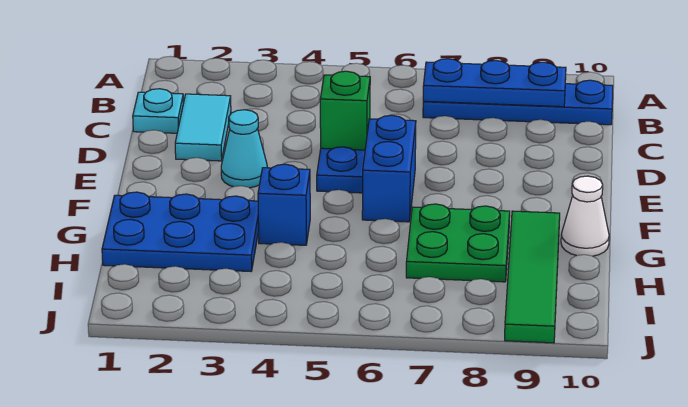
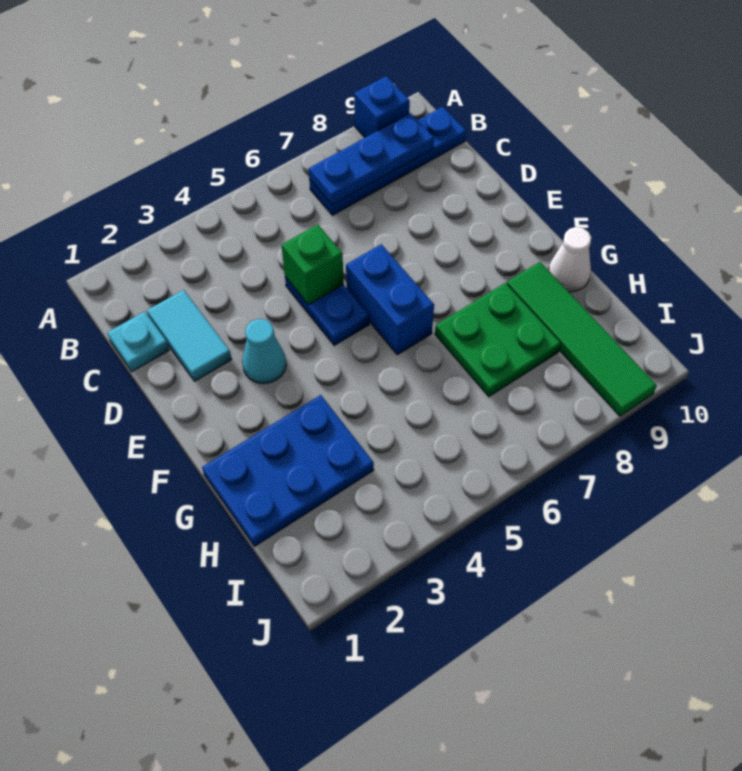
blue 1x1 brick [258,164,310,245] -> blue 1x1 brick moved to [354,76,410,137]

